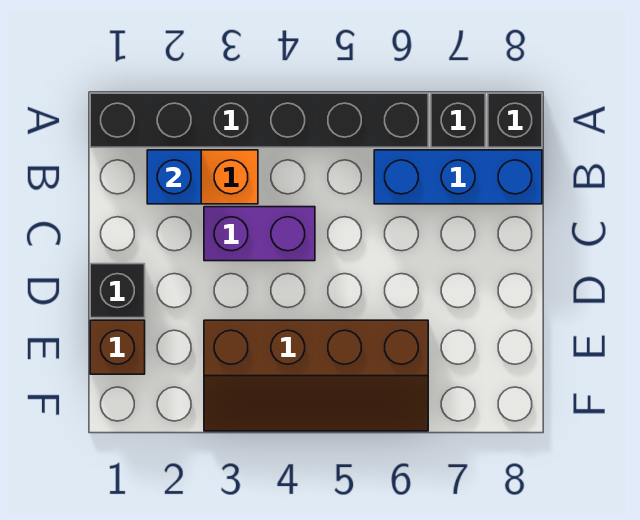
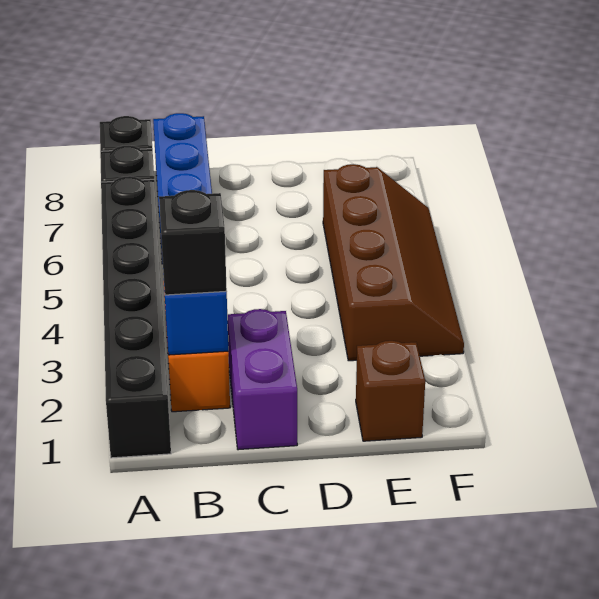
purple 1x2 brick [204,207,315,261] -> purple 1x2 brick moved to [228,309,297,450]
black 1x1 brick [90,264,145,318] -> black 1x1 brick moved to [159,190,227,295]

